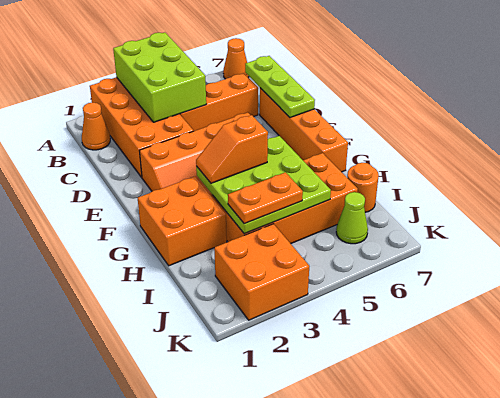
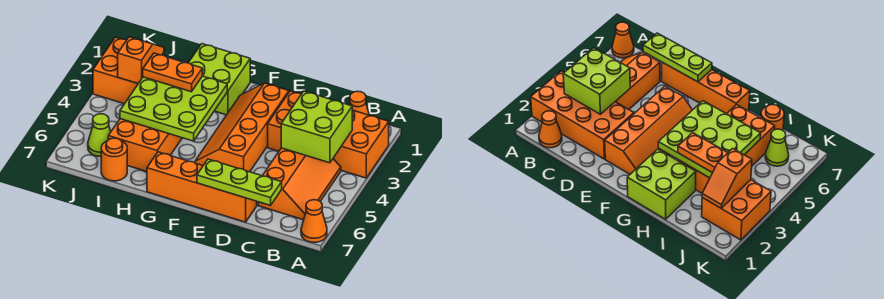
lime 2x3 brick [113,33,206,122] -> lime 2x2 brick [281,91,352,163]
orange 2x2 brick [138,177,227,266] -> lime 2x2 brick [189,44,250,115]
orange 1x2 slope [196,115,268,183] -> orange 1x2 slope moved to [118,37,164,83]
orange 1x2 plate [228,172,303,224] -> orange 1x2 plate turned to [143,53,202,92]

